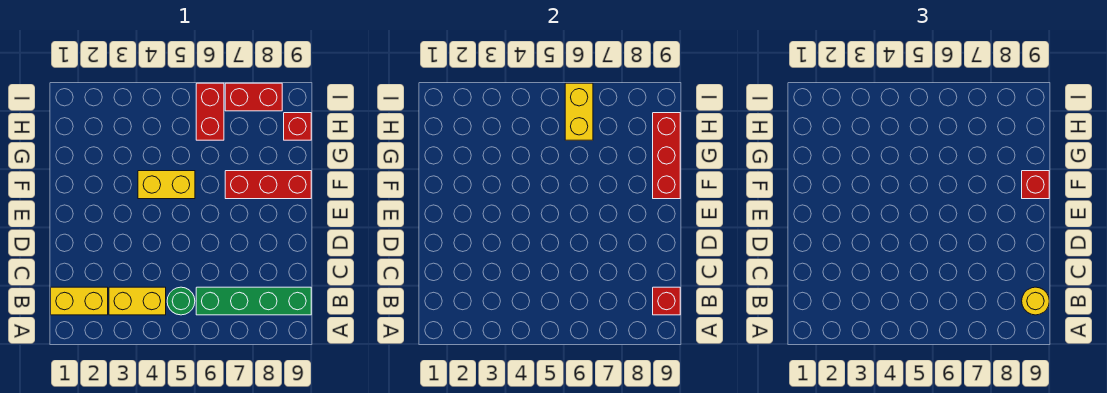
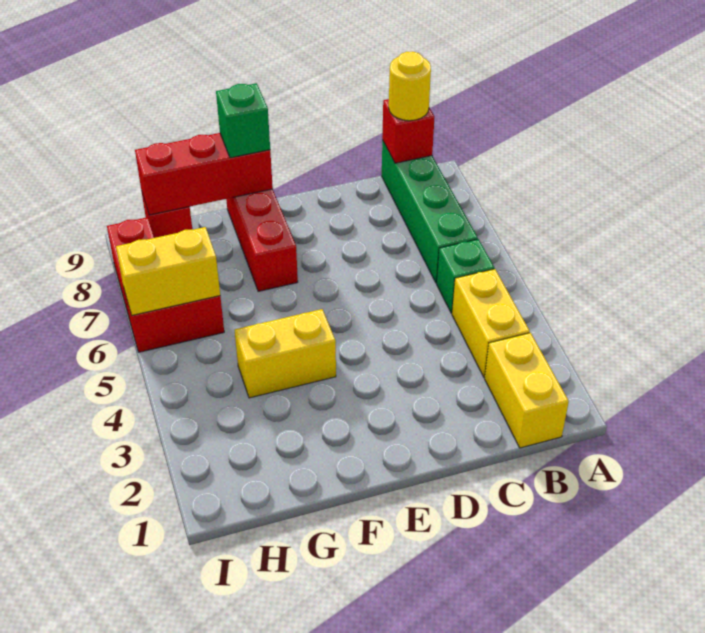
green 1x1 round brick [167,287,195,315] -> green 1x1 brick [437,239,494,313]
yellow 1x2 brick [138,171,195,199] -> yellow 1x2 brick turned to [235,309,336,398]
red 1x1 brick [1022,171,1049,199] -> green 1x1 brick [216,83,270,158]

